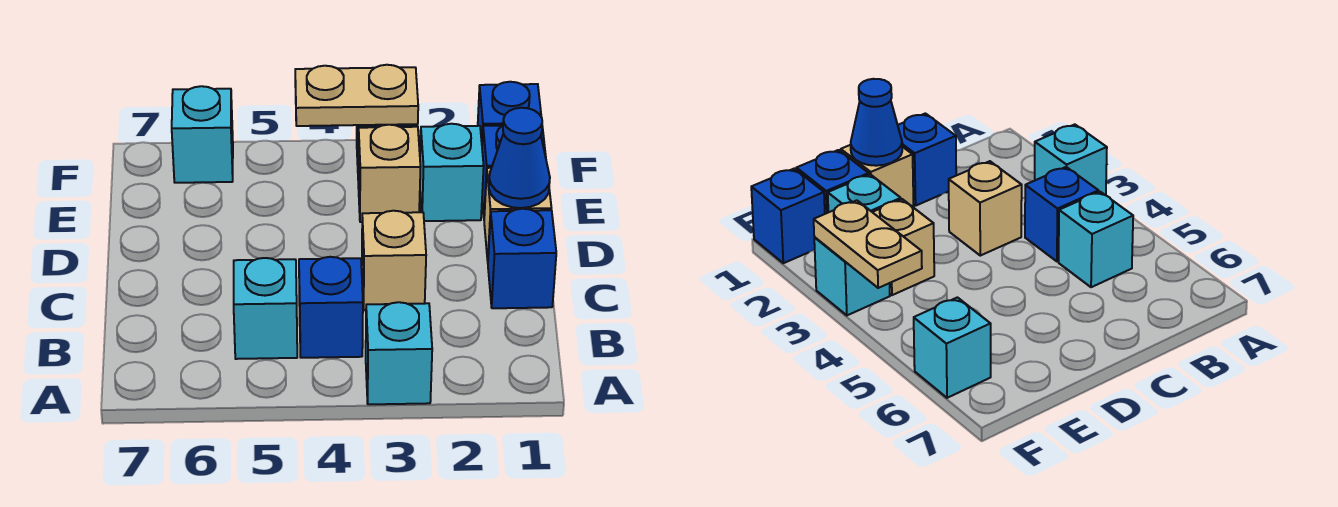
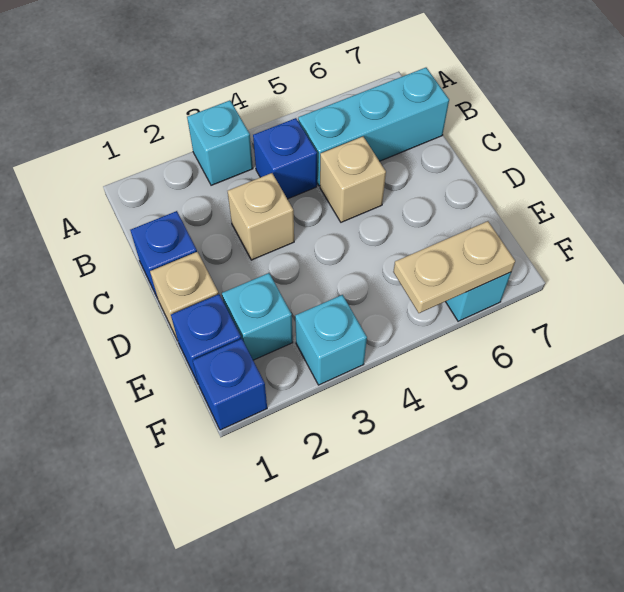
cyan 1x1 brick [234,258,297,359] -> cyan 1x3 brick [298,68,449,186]
blue 1x1 cone [489,108,550,208] -> none
tan 1x1 brick [358,125,420,222] -> tan 1x1 brick moved to [320,137,386,222]
tan 1x2 plate [295,65,418,126] -> tan 1x2 plate moved to [393,221,515,313]

